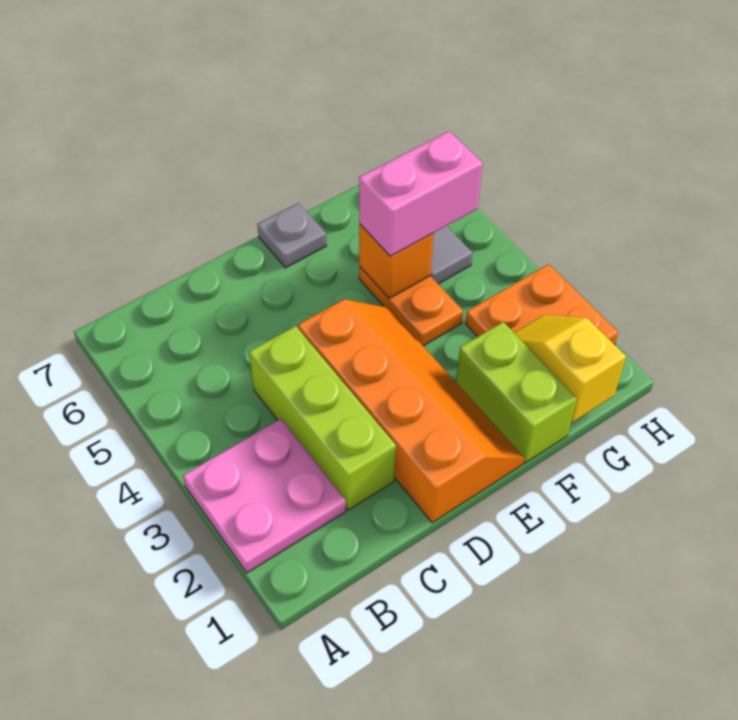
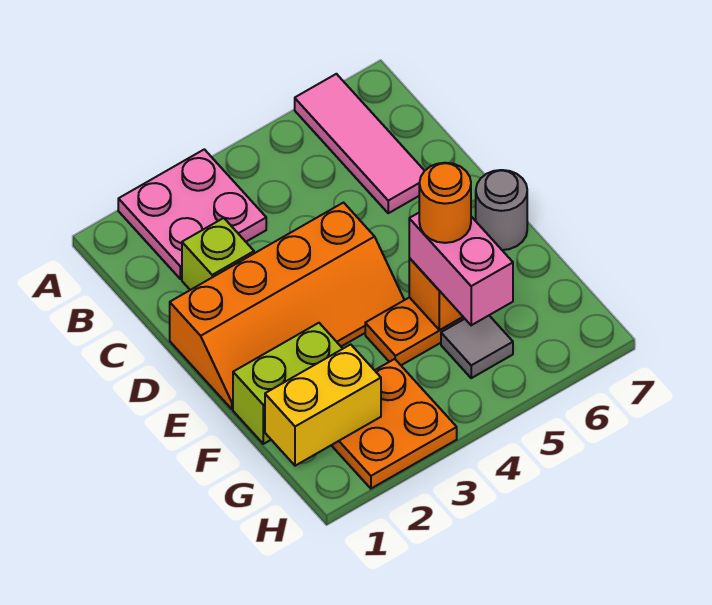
none -> pink 1x3 tile [295,74,424,213]
lime 1x3 brick [249,326,396,510] -> lime 1x1 brick [182,218,254,290]
grey 1x1 plate [257,203,326,268] -> grey 1x1 round brick [476,170,527,250]
none -> orange 1x1 round brick [419,163,471,243]
yellow 1x2 slope [515,315,626,422] -> yellow 1x2 brick [265,344,381,466]

